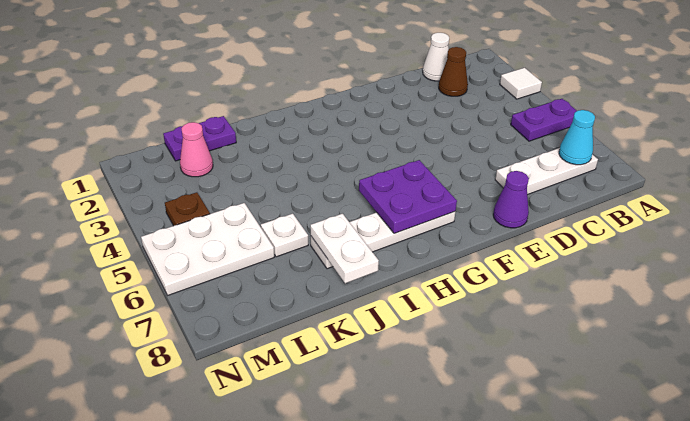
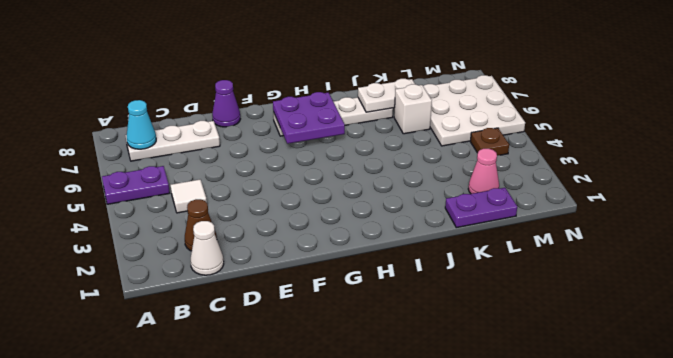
white 1x1 tile [500,68,542,99] -> white 1x1 tile moved to [171,180,207,213]
white 1x2 plate [310,214,379,283] -> white 1x2 plate turned to [358,79,415,112]
white 1x1 plate [261,213,308,257] -> white 1x1 brick [394,84,432,134]
white 2x3 plate [141,203,274,295] -> white 3x3 plate [423,75,525,146]

